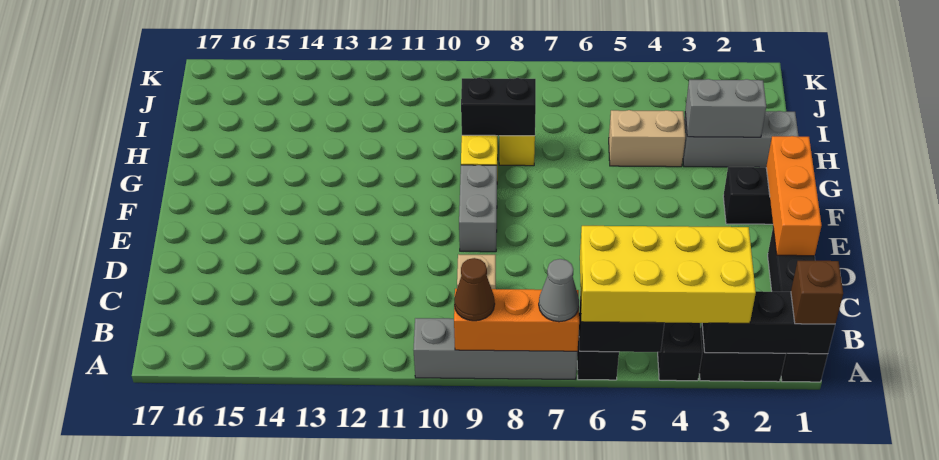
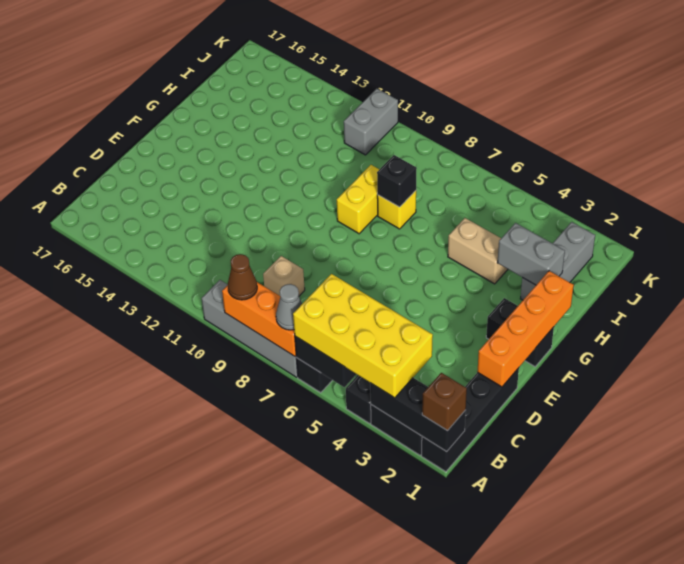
orange 1x3 brick [766,136,822,256] -> orange 1x4 brick [477,271,574,387]
grey 1x2 brick [459,165,497,252] -> grey 1x2 brick moved to [344,89,398,155]
grey 1x3 brick [683,111,799,167] -> grey 1x3 brick turned to [520,222,595,300]
black 1x2 brick [461,78,536,136] -> black 1x1 brick [377,155,417,207]

